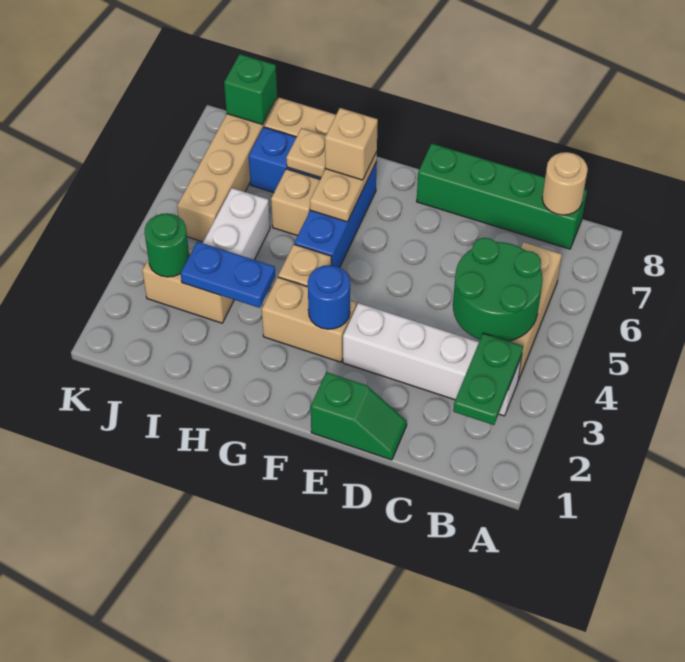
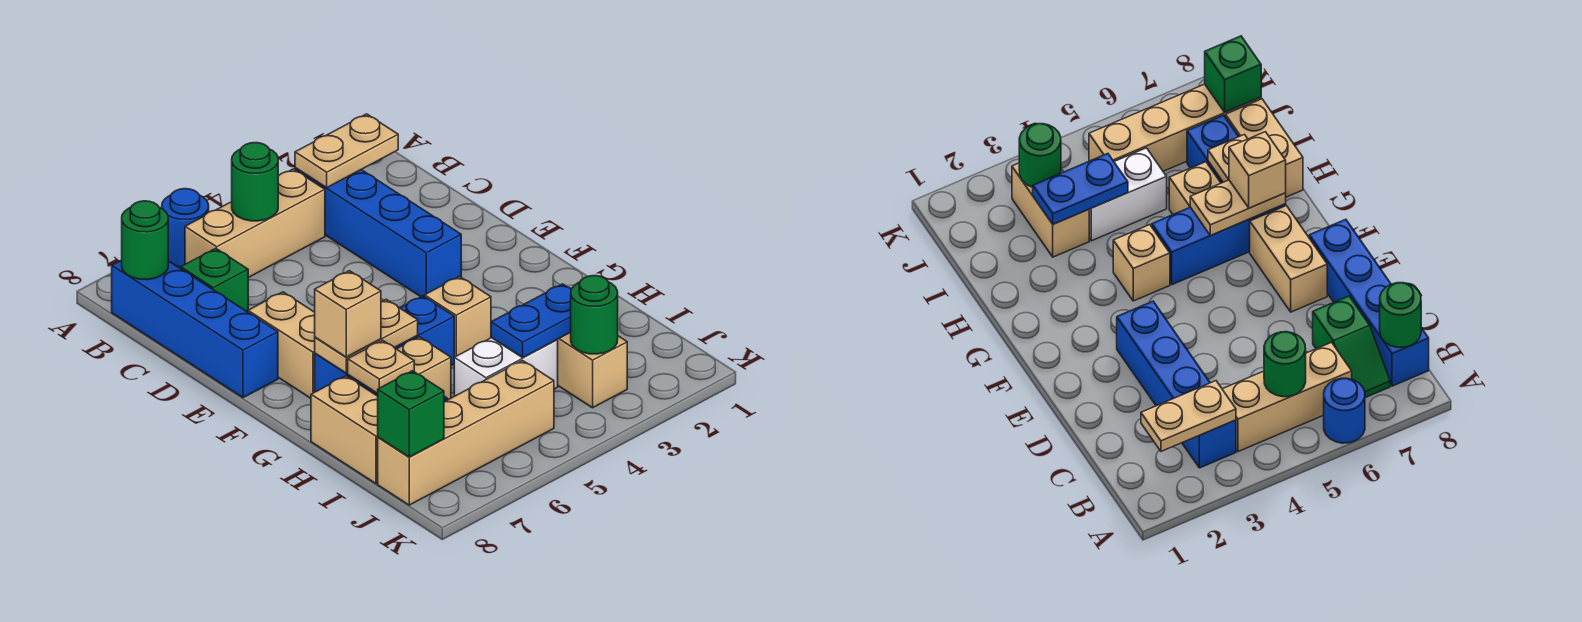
green 1x2 plate [453,333,523,425] -> tan 1x2 plate [295,114,398,188]
white 1x4 brick [343,303,522,416] -> blue 1x4 brick [295,168,461,297]
green 2x2 round brick [453,238,543,341] -> green 1x1 round brick [232,143,278,221]
green 1x4 brick [417,144,587,249] -> blue 1x4 brick [112,260,278,398]
tan 1x1 round brick [542,152,588,215] -> green 1x1 round brick [122,201,168,280]
green 1x2 slope [311,372,407,460] -> green 1x2 slope moved to [180,248,248,312]
tan 1x2 brick [262,277,356,362] -> tan 1x2 brick moved to [248,292,315,398]
blue 1x1 round brick [308,265,350,329] -> blue 1x1 round brick moved to [162,189,209,267]
blue 1x2 plate [181,242,275,308] -> blue 1x2 plate turned to [491,284,571,358]

